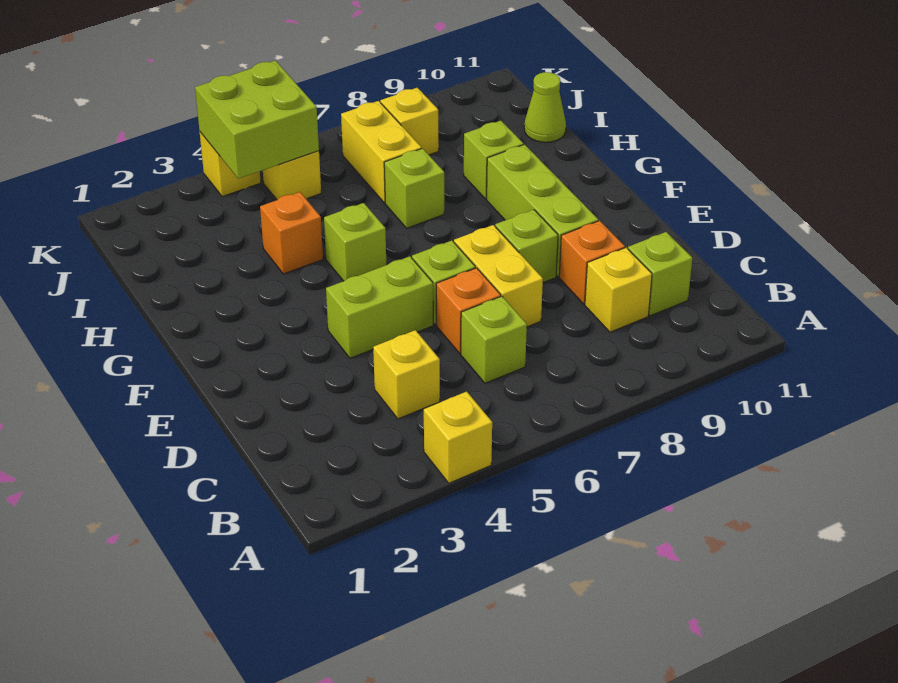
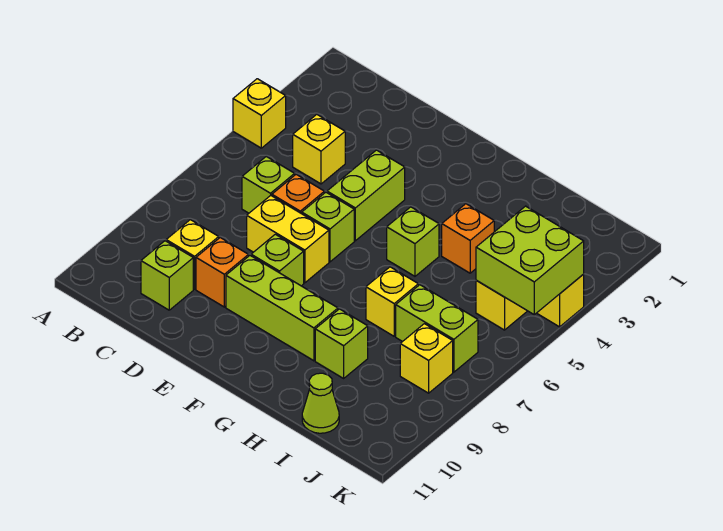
lime 1x1 brick [384,148,444,228] -> yellow 1x1 brick [366,267,418,336]
yellow 1x2 brick [341,101,422,203] -> lime 1x2 brick [396,285,478,372]

